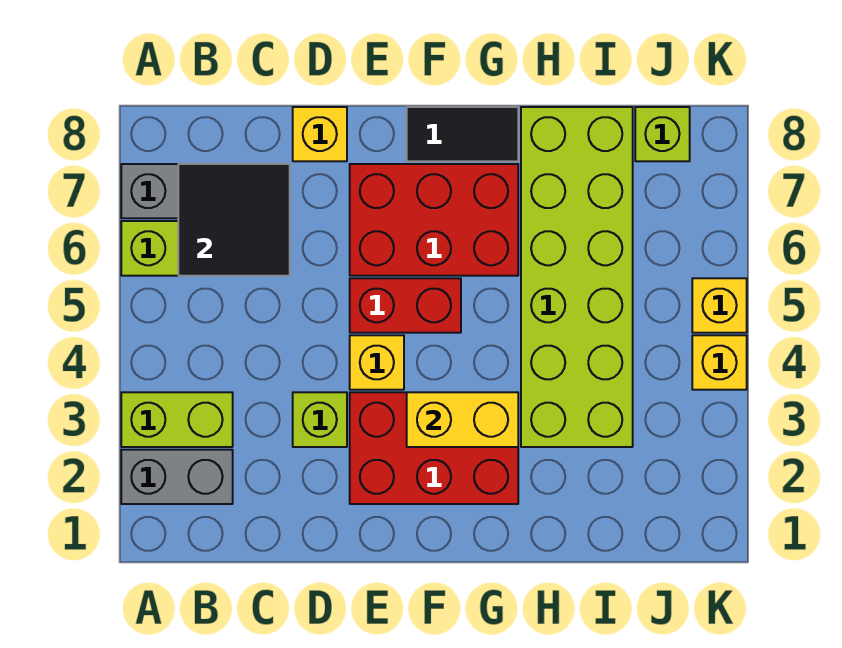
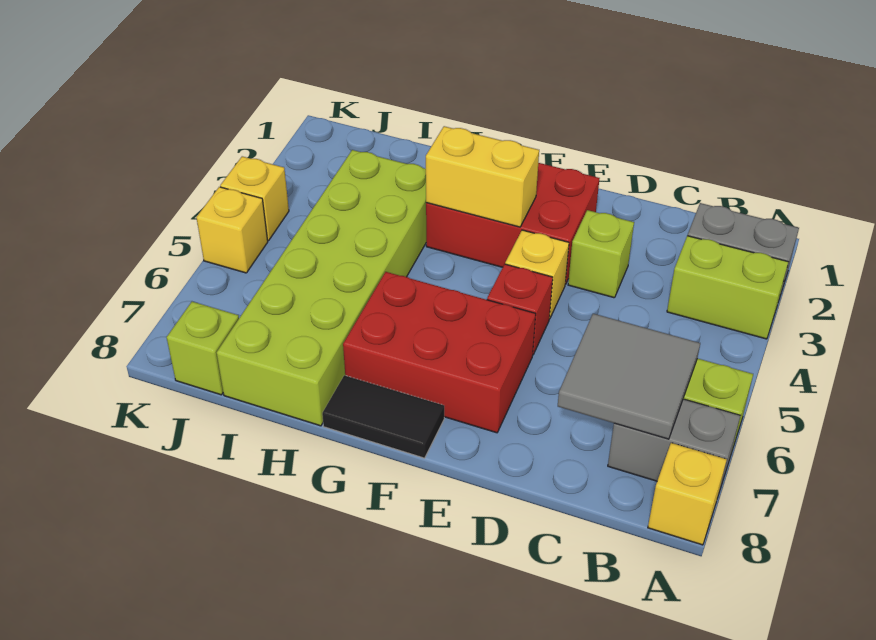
black 2x2 tile [178,164,290,276] -> grey 2x2 tile [558,314,700,439]
yellow 1x1 brick [293,107,347,161] -> yellow 1x1 brick moved to [648,443,727,545]
red 1x2 brick [350,278,461,333] -> red 1x1 brick [487,264,553,354]

